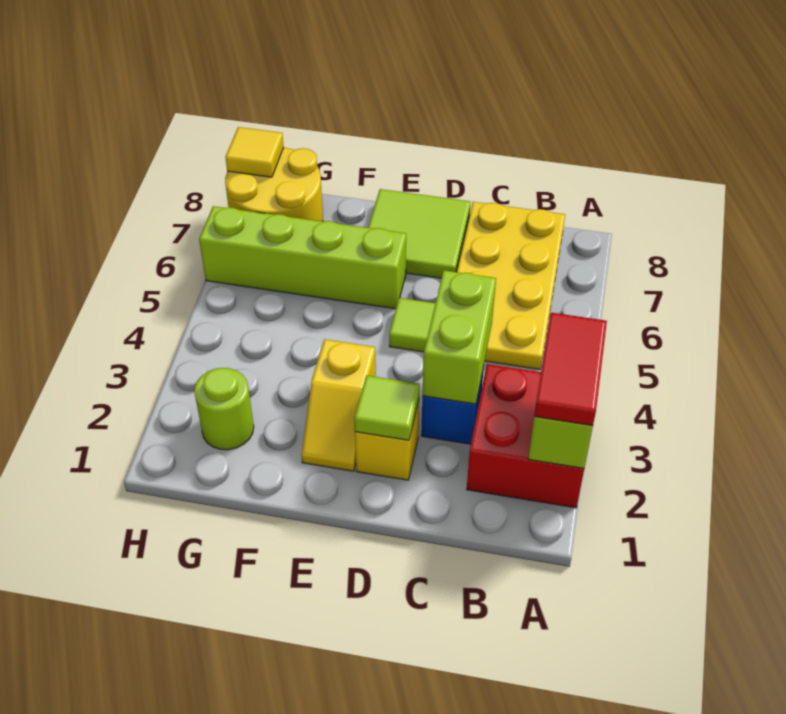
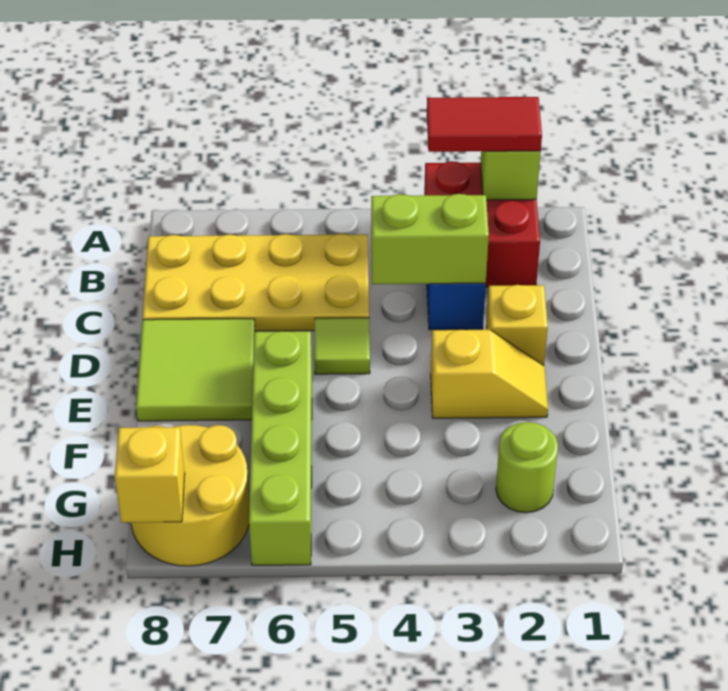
lime 1x1 tile [354,375,420,440] -> none
yellow 1x1 tile [225,127,284,177] -> yellow 1x1 brick [115,427,185,523]

